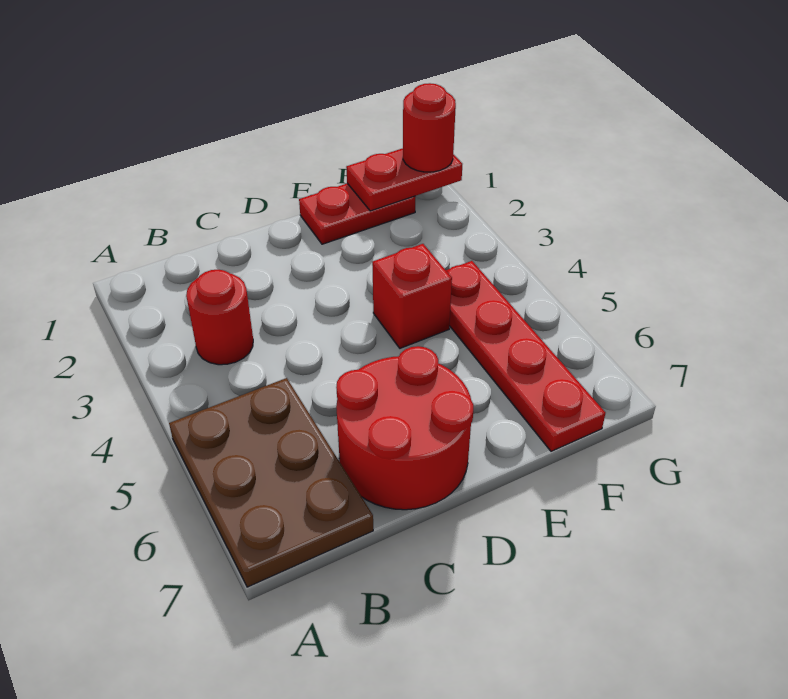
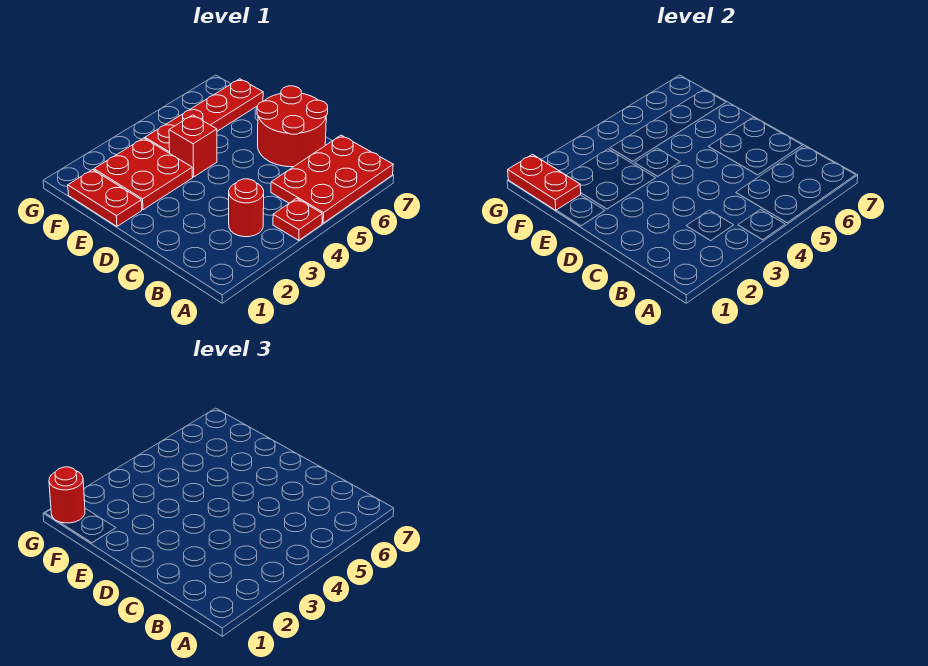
none -> red 1x1 plate [273,198,322,240]
brown 2x3 plate [169,378,373,587] -> red 2x3 plate [271,135,393,223]
none -> red 2x2 plate [94,138,193,210]

